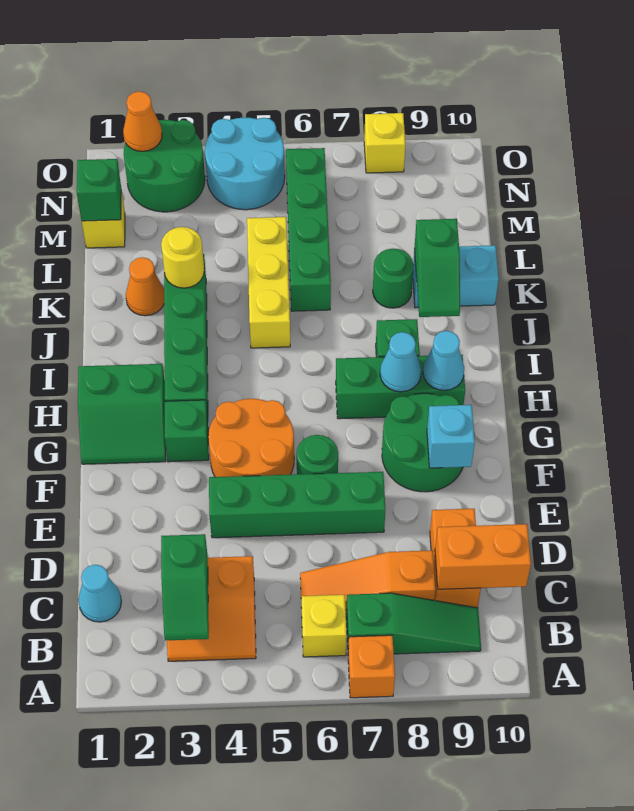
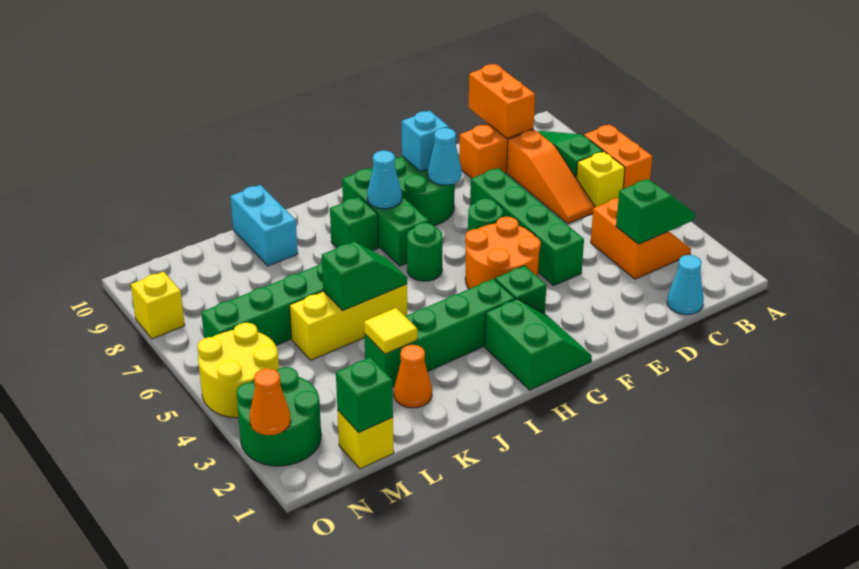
orange 1x1 brick [348,635,395,698] -> orange 1x2 brick [584,125,652,189]
cyan 1x1 cone [423,331,464,391] -> cyan 1x1 cone moved to [428,128,462,185]
green 1x2 slope [414,219,460,317] -> green 1x2 slope moved to [322,242,407,310]
yellow 1x1 round brick [161,227,204,288] -> yellow 1x1 tile [364,308,417,354]
green 1x1 round brick [373,249,414,308] -> green 1x1 round brick moved to [407,223,442,281]
cyan 2x2 round brick [205,118,285,210] -> yellow 2x2 round brick [197,323,279,418]

